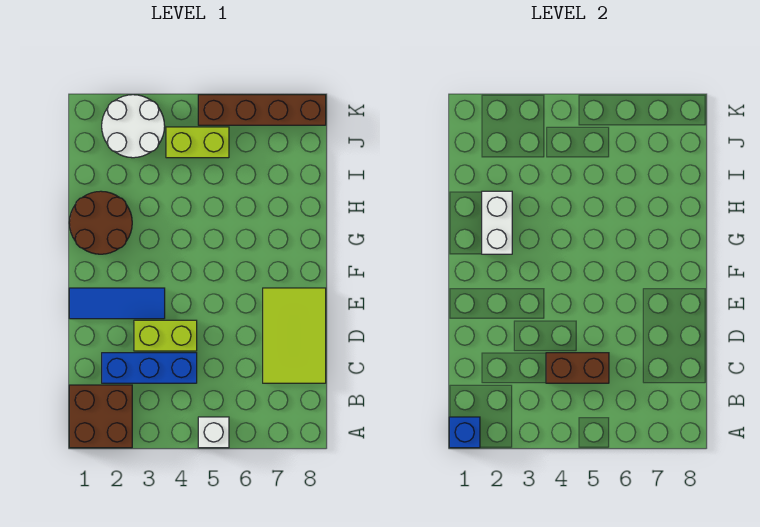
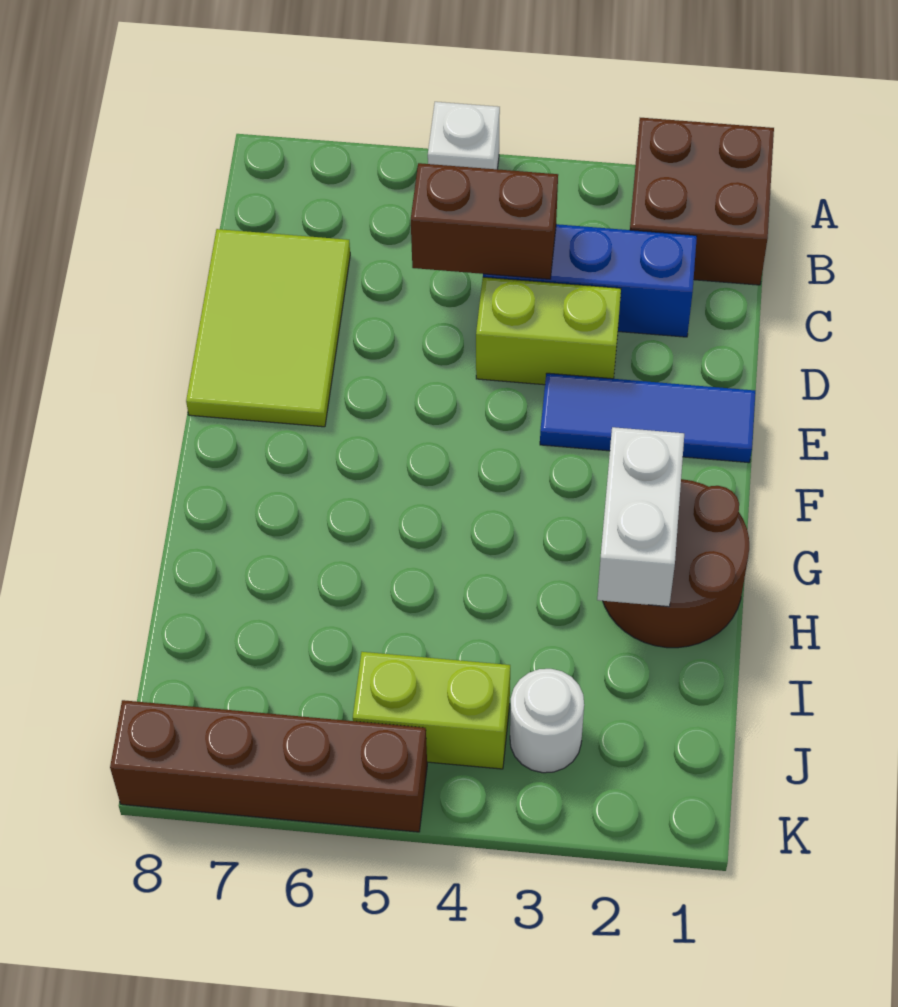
blue 1x1 brick [449,417,480,448] -> none
white 2x2 round brick [102,95,165,158] -> white 1x1 round brick [510,669,584,773]

